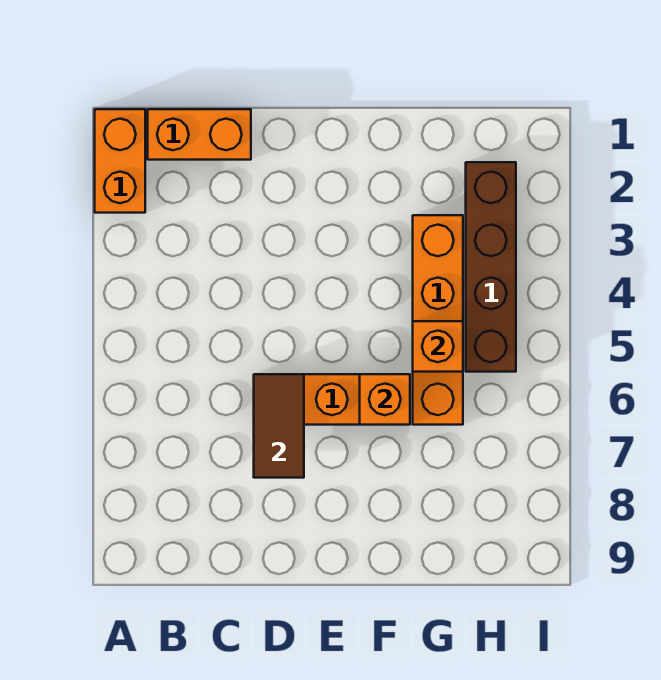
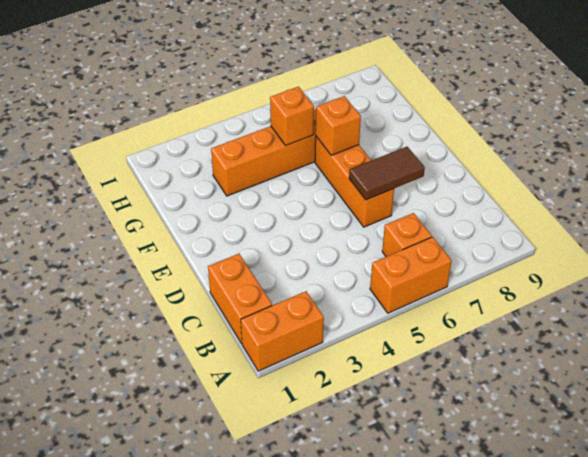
none -> orange 1x2 brick [370,237,452,313]
none -> orange 1x1 brick [382,213,432,257]
brown 1x4 brick [466,162,516,372] -> none

